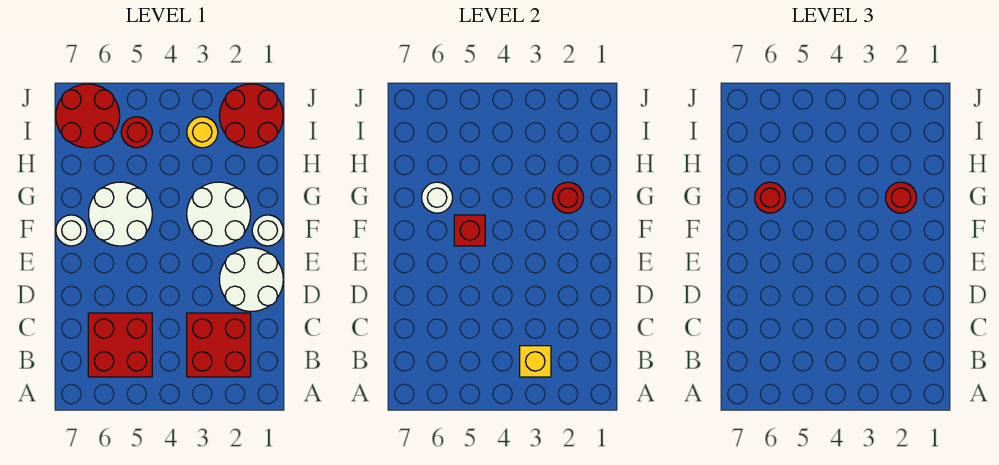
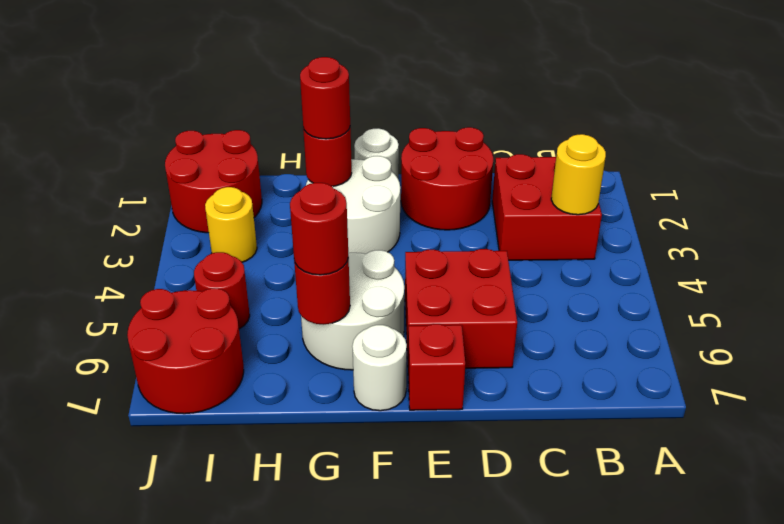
yellow 1x1 brick [520,346,551,377] -> yellow 1x1 round brick [551,134,606,215]
red 2x2 brick [88,313,152,377] -> red 2x2 brick moved to [405,249,517,368]
white 2x2 round brick [219,248,283,311] -> red 2x2 round brick [401,127,493,230]
red 1x1 brick [454,215,485,246] -> red 1x1 brick moved to [408,324,465,410]
white 1x1 round brick [422,182,453,213] -> red 1x1 round brick [294,257,350,325]

